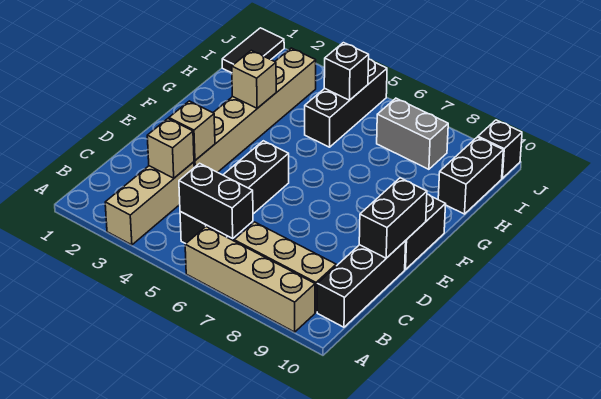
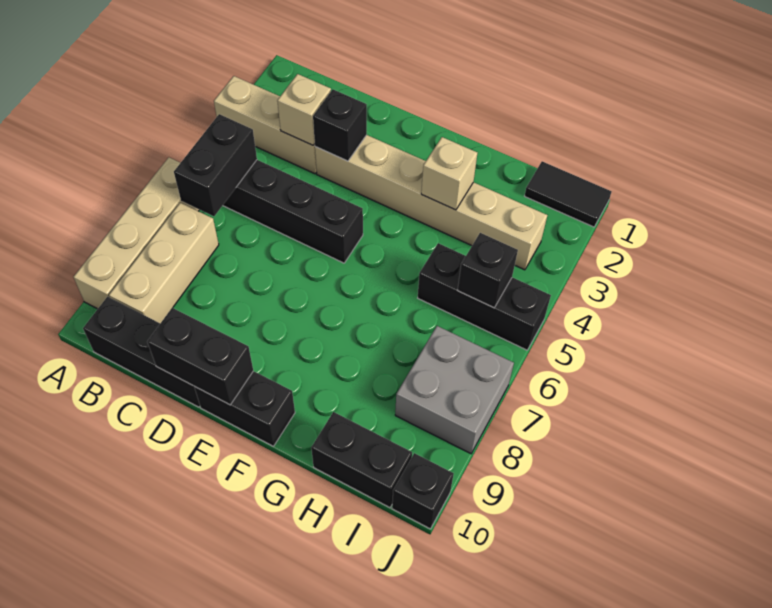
tan 1x1 brick [169,101,215,161] -> black 1x1 brick [313,89,367,161]
grey 1x2 brick [377,98,448,169] -> grey 2x2 brick [395,326,514,454]

